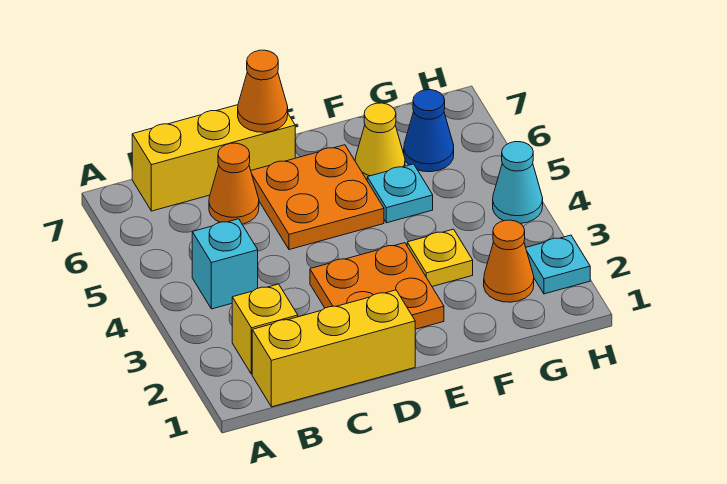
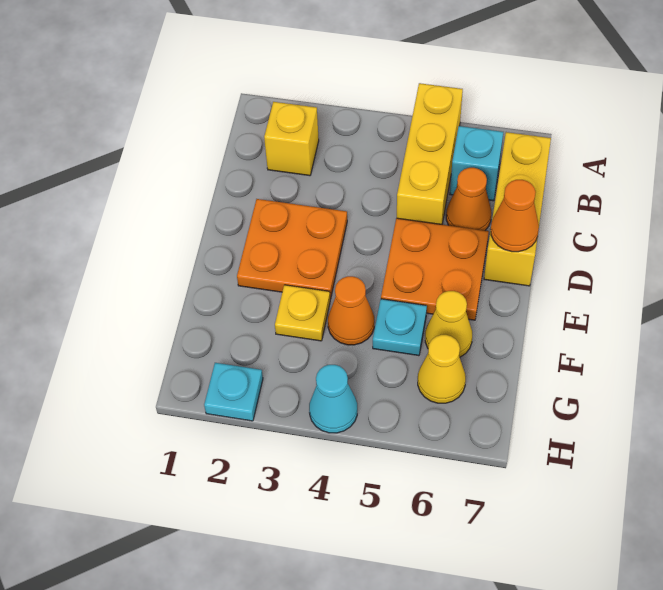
yellow 1x3 brick [252,290,415,407] -> yellow 1x3 brick moved to [397,83,463,224]
cyan 1x1 brick [192,219,258,309] -> cyan 1x1 brick moved to [450,126,503,201]
orange 1x1 cone [484,220,534,302] -> orange 1x1 cone moved to [328,276,374,345]
blue 1x1 cone [404,90,454,172] -> yellow 1x1 cone [418,335,466,403]

